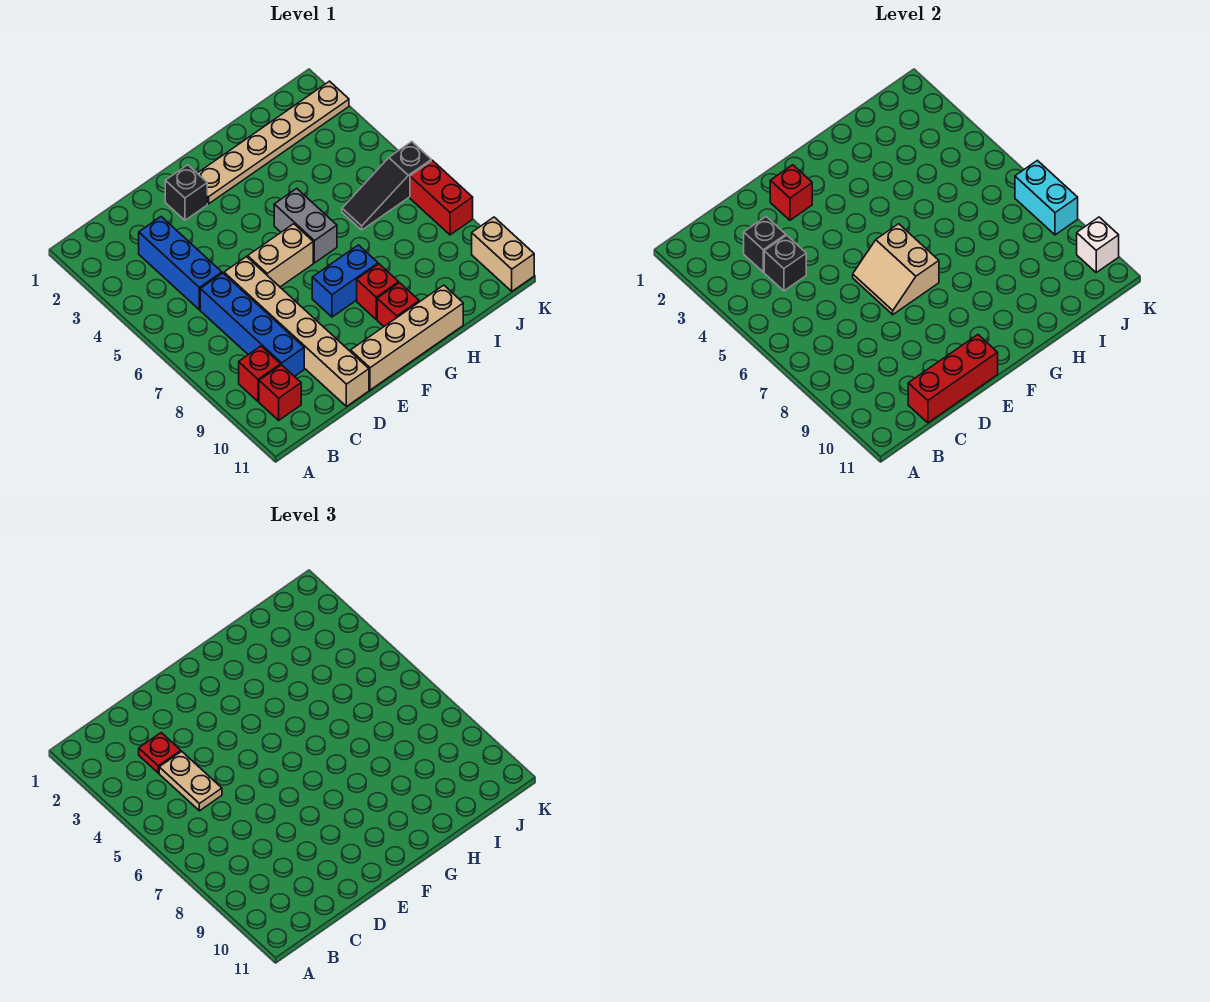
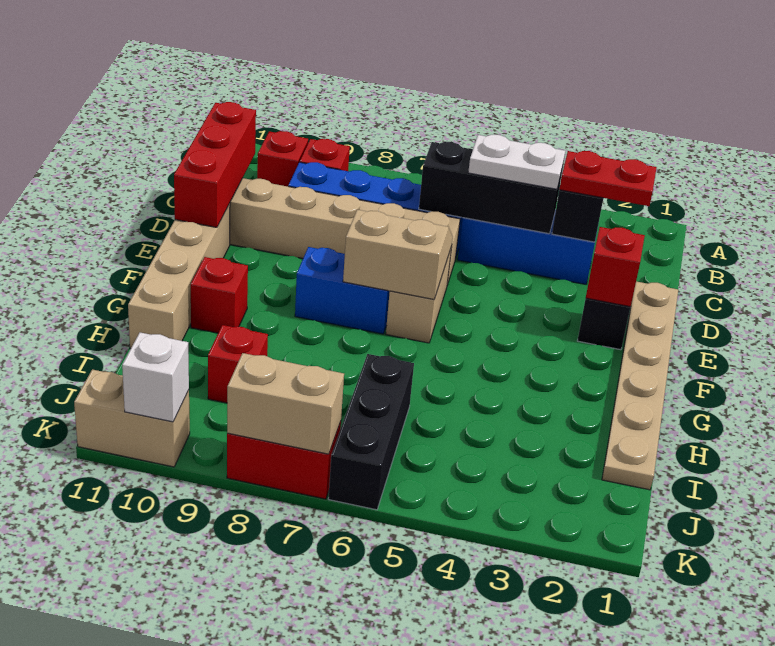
red 1x1 plate [139,733,181,773] -> red 1x2 plate [559,151,657,206]
black 1x1 brick [764,235,806,291] -> black 1x3 brick [419,142,562,234]
tan 1x2 plate [159,751,222,811] -> white 1x2 plate [468,135,565,189]
tan 1x6 plate [198,81,349,204] -> tan 1x6 plate moved to [602,281,678,490]
blue 1x2 brick [312,245,378,317] -> blue 1x2 brick turned to [295,247,390,334]
grey 1x2 brick [274,189,337,263] -> none
red 1x1 brick [357,264,399,319] -> red 1x1 brick moved to [208,325,268,403]
black 1x3 slope [342,142,431,230] -> black 1x3 brick [328,354,414,510]
cyan 1x2 brick [1015,160,1078,235] -> tan 1x2 brick [227,353,344,454]

